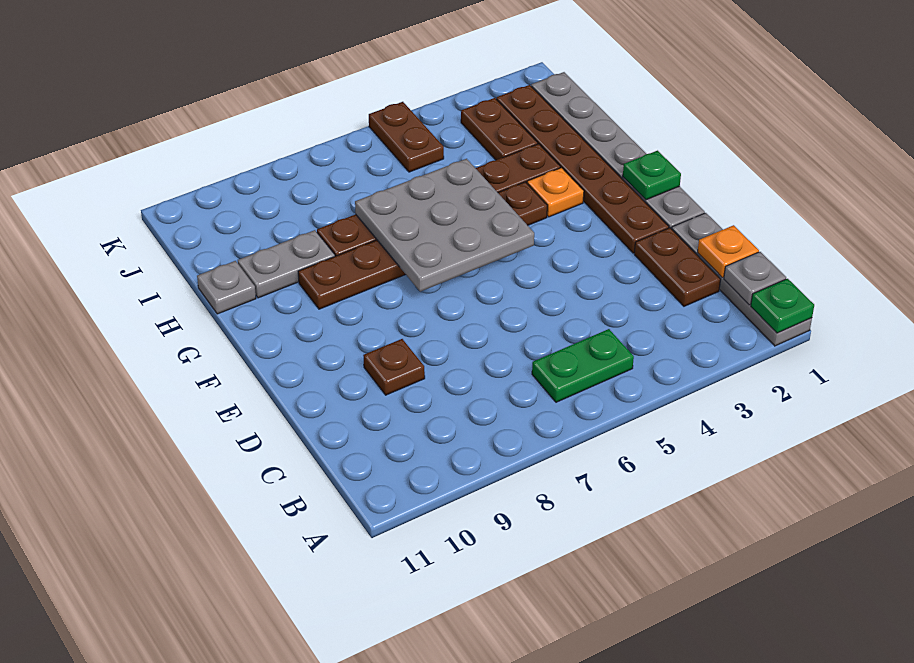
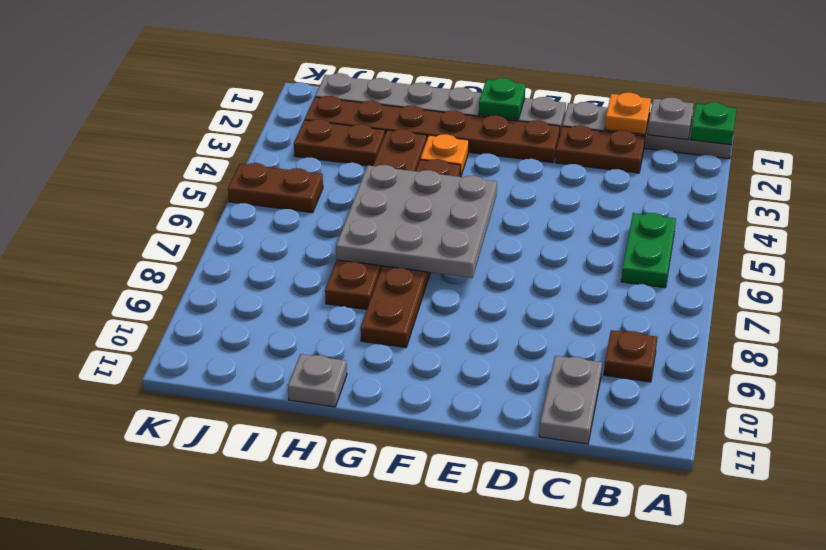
brown 1x1 plate [363,339,425,395] -> brown 1x1 plate moved to [604,330,657,382]
grey 1x2 plate [238,230,335,298] -> grey 1x2 plate moved to [539,356,602,444]

